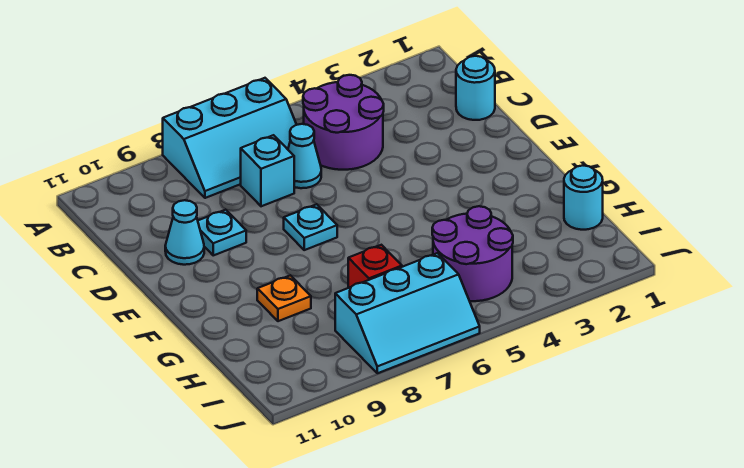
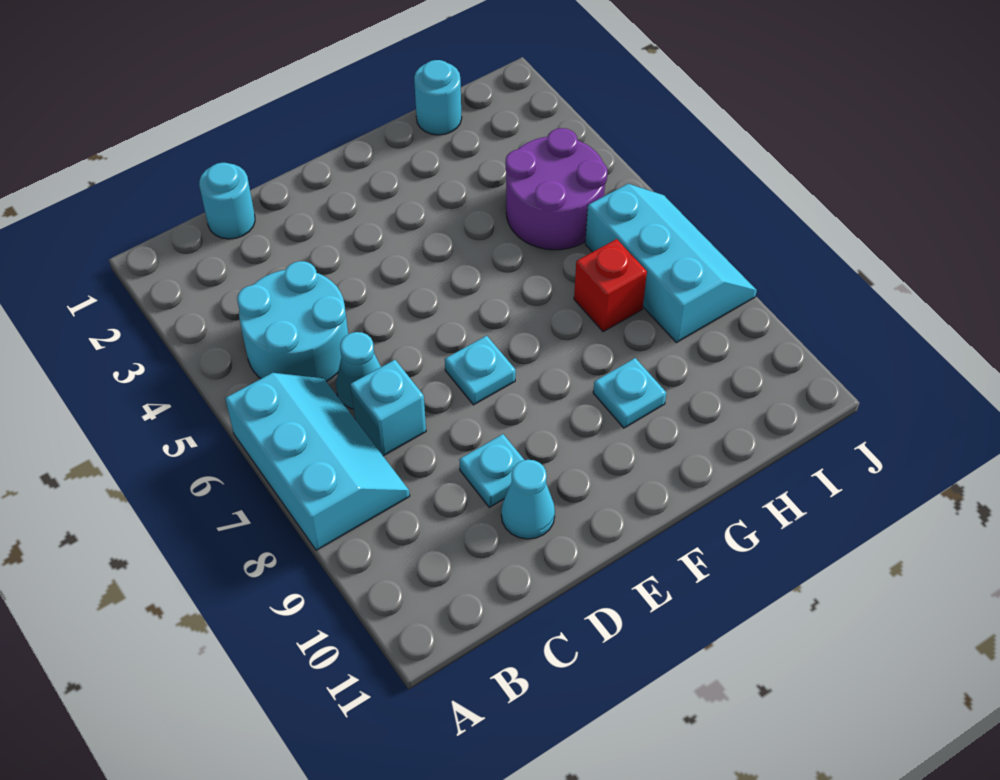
purple 2x2 round brick [303,75,384,170] -> cyan 2x2 round brick [237,261,348,382]
orange 1x1 plate [257,275,311,321] -> cyan 1x1 plate [593,358,666,428]

